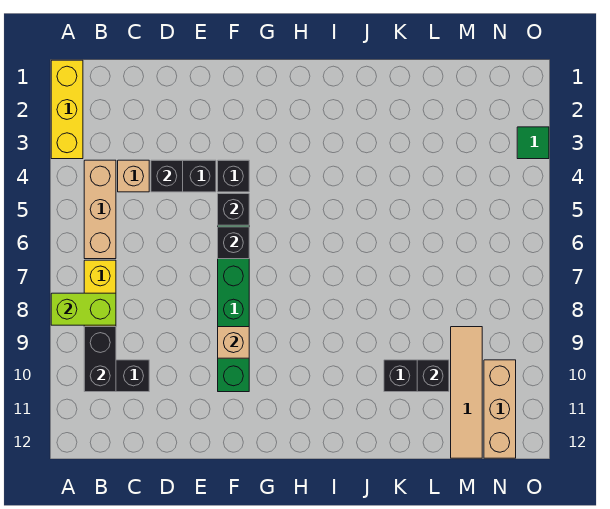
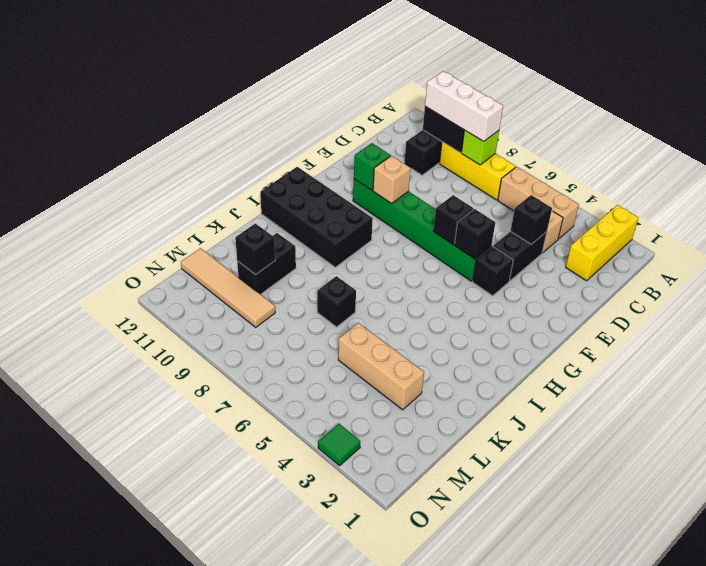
yellow 1x3 brick [51,60,83,159] -> yellow 1x3 brick turned to [566,205,639,281]
lime 1x2 brick [51,293,116,325] -> lime 1x1 brick [461,130,499,165]
none -> white 1x3 brick [425,71,503,141]
none -> green 1x1 brick [354,143,391,190]
none -> black 2x4 brick [260,167,373,267]
none -> black 1x1 brick [317,276,356,327]
tan 1x3 brick [484,360,516,458] -> tan 1x3 brick moved to [338,323,424,410]

